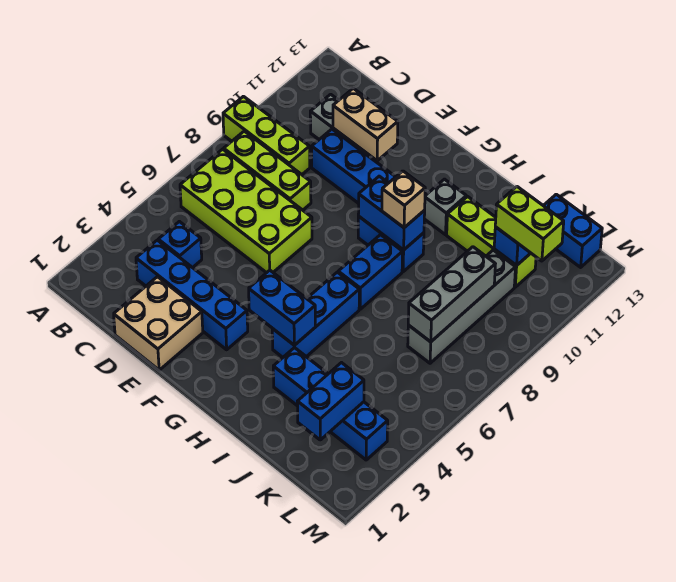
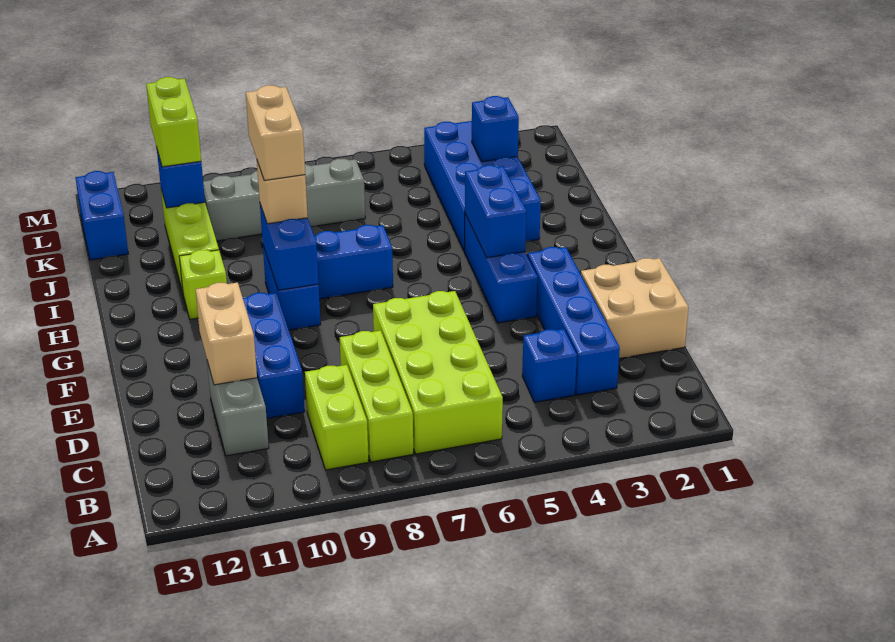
lime 1x3 brick [223,96,310,174] -> lime 1x2 brick [305,365,369,470]
blue 1x3 brick [272,272,359,357] -> blue 1x3 brick turned to [465,214,537,323]
none -> tan 1x2 brick [246,85,305,180]
grey 1x1 brick [424,179,466,235] -> lime 1x1 brick [179,250,227,319]
blue 1x4 brick [273,347,388,460] -> blue 2x4 brick [424,121,541,251]
blue 1x2 brick [297,363,364,440] -> blue 1x1 brick [472,96,519,162]
grey 1x3 brick [408,247,495,342] -> none

